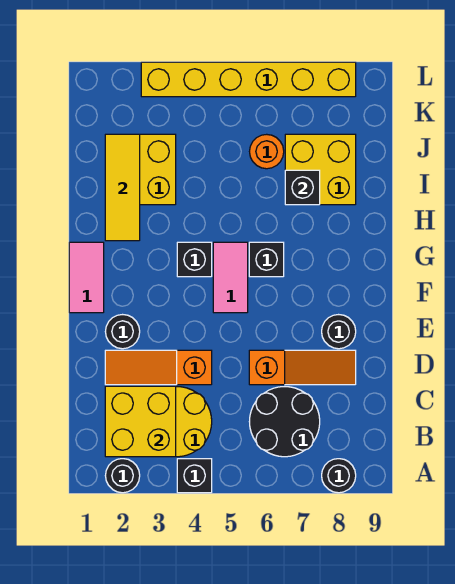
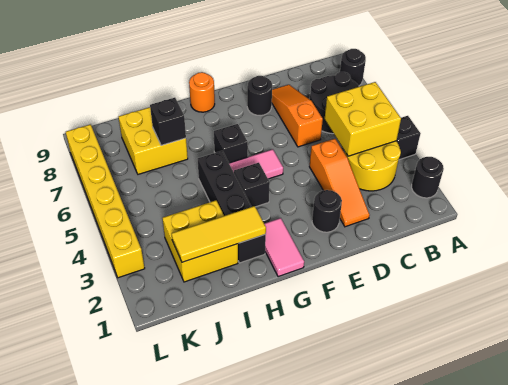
yellow 2x2 brick [105,386,176,457] -> yellow 2x2 brick moved to [325,82,401,156]
pink 1x2 tile [69,242,104,313] -> pink 1x2 tile turned to [264,218,304,277]
none -> black 1x4 brick [198,151,266,263]
orange 1x1 round brick [250,134,284,169] -> orange 1x1 round brick moved to [189,72,215,112]

